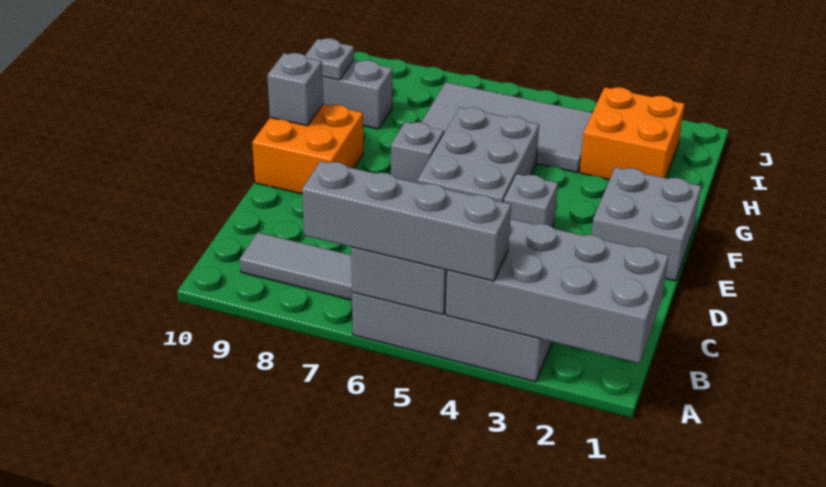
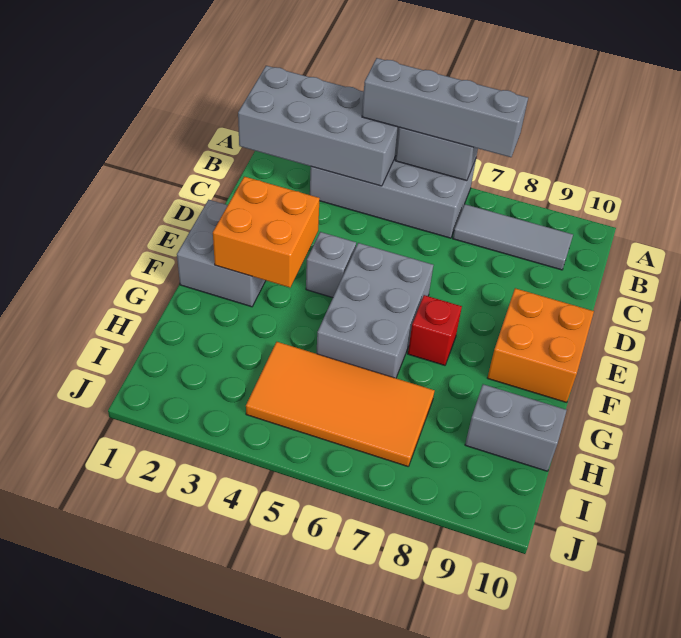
grey 1x1 brick [391,122,444,183] -> red 1x1 brick [408,295,462,365]
grey 1x1 brick [267,53,323,126] -> none
orange 2x2 brick [580,87,684,180] -> orange 2x2 brick moved to [213,177,320,287]
grey 2x4 tile [421,82,592,172] -> orange 2x4 tile [246,342,435,466]
grey 1x1 plate [305,38,354,80] -> none

